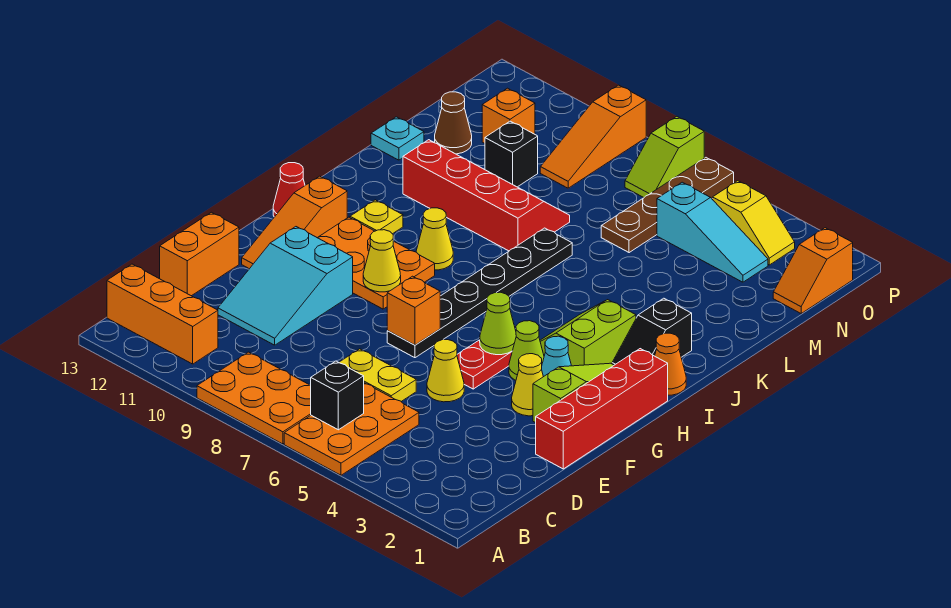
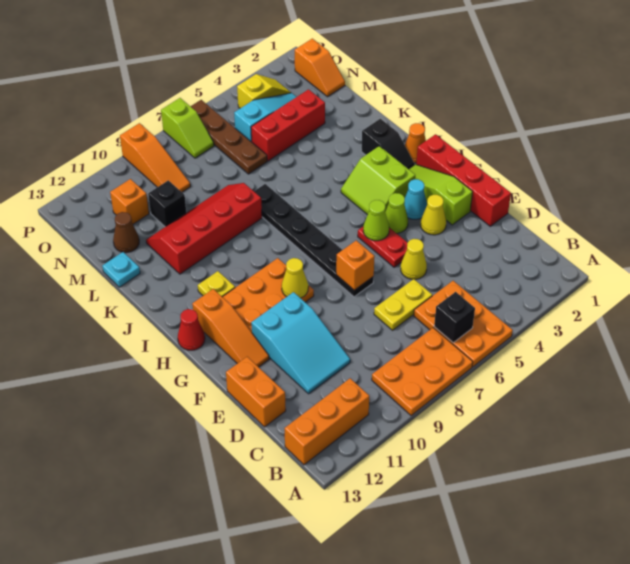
yellow 1x1 cone [416,208,453,270] -> none
none -> red 1x3 brick [251,89,325,161]

